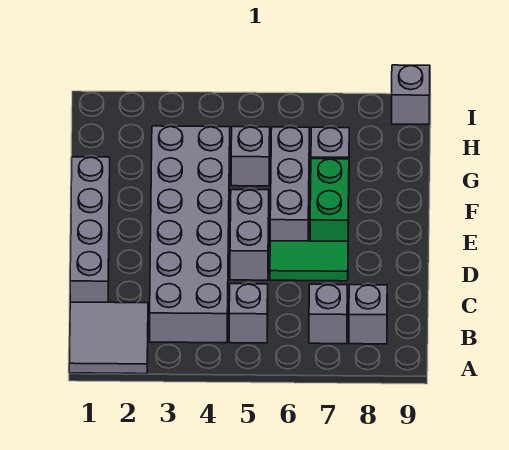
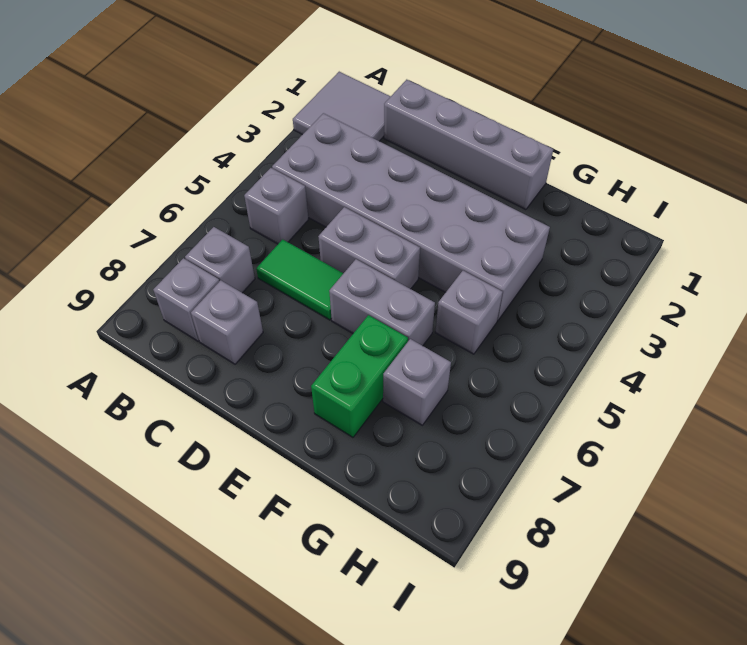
green 1x2 tile [270,241,348,281] -> green 1x2 tile turned to [256,239,343,320]
grey 1x3 brick [270,127,309,241] -> grey 1x2 brick [329,259,435,346]
green 1x2 brick [310,159,349,241] -> green 1x2 brick turned to [311,315,408,437]
grey 1x1 brick [392,65,430,124] -> grey 1x1 brick moved to [191,280,263,364]

